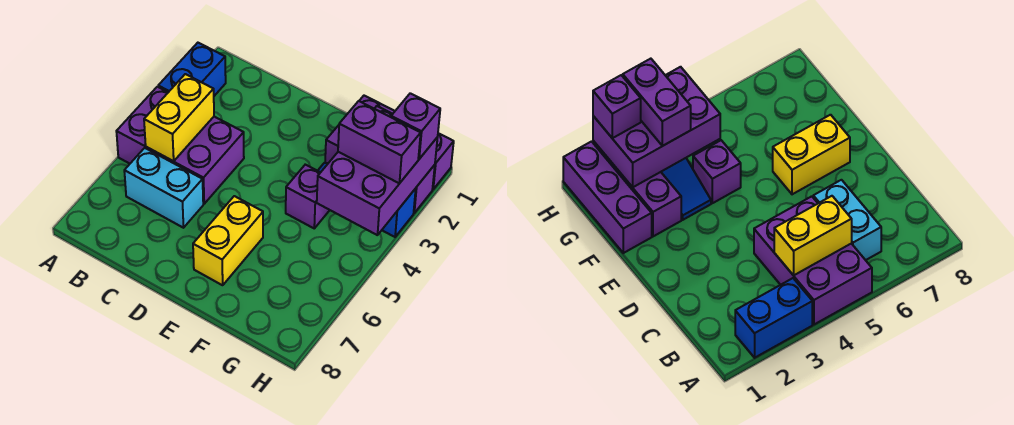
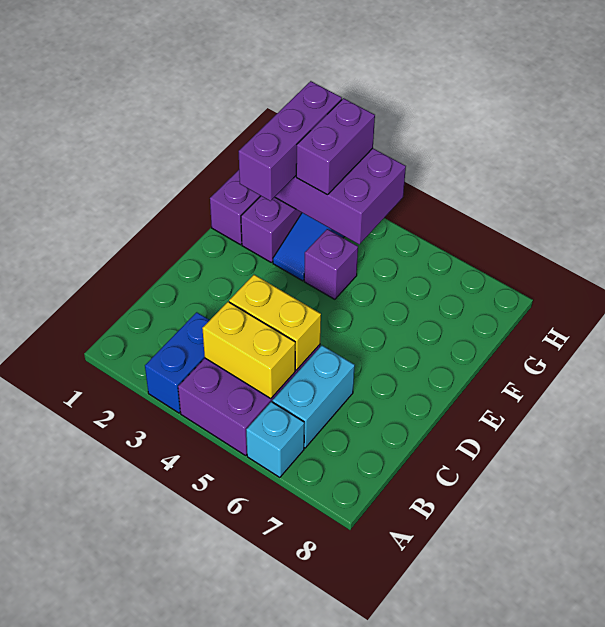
blue 1x2 brick [158,43,226,96] -> blue 1x2 brick turned to [145,312,210,413]
none -> cyan 1x1 brick [246,402,304,477]
yellow 1x2 brick [193,196,263,285] -> yellow 1x2 brick moved to [229,275,321,370]
purple 1x1 brick [391,93,440,159] -> purple 1x3 brick [239,81,342,201]

